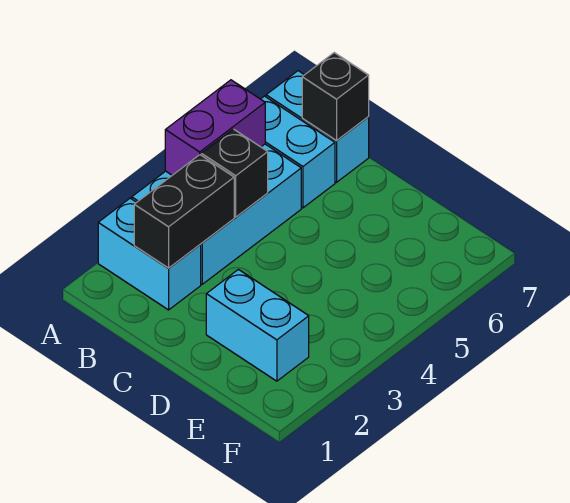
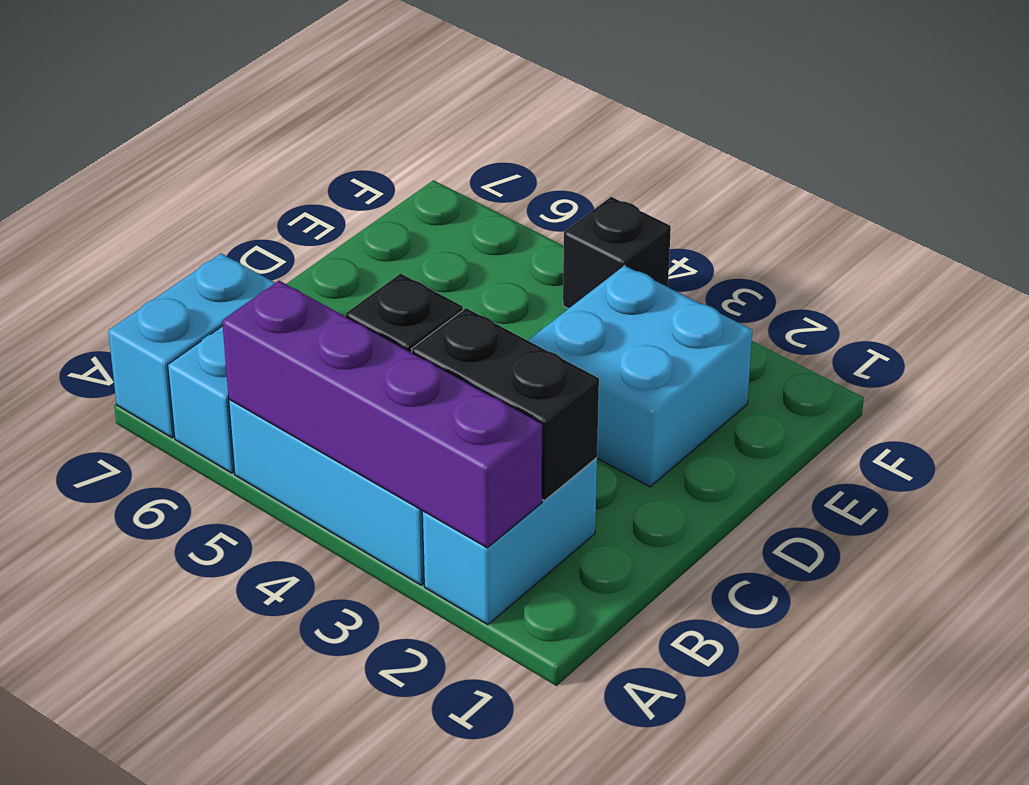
purple 1x2 brick [165,80,265,175] -> purple 1x4 brick [222,281,542,548]
black 1x1 brick [302,53,369,140] -> black 1x1 brick moved to [563,197,671,309]
cyan 1x2 brick [206,270,309,381] -> cyan 2x2 brick [528,266,752,487]

